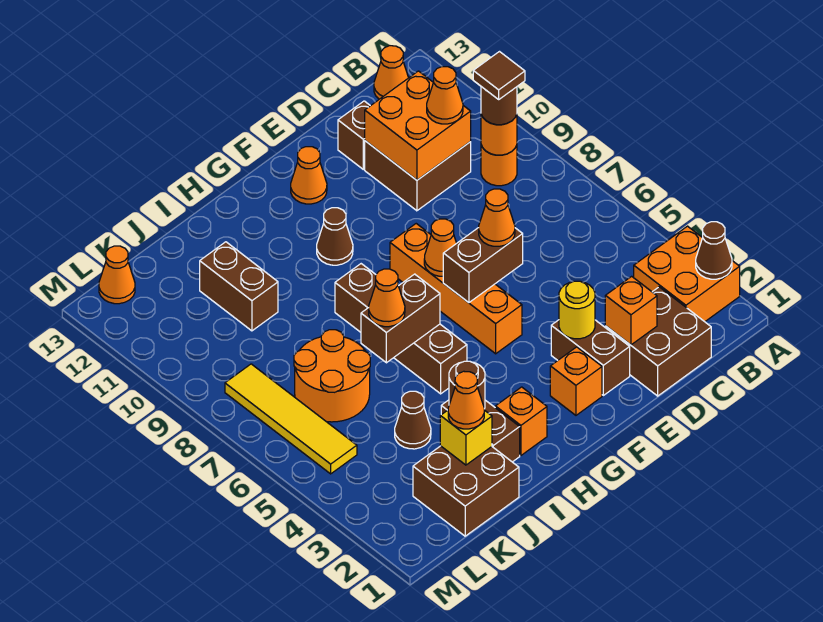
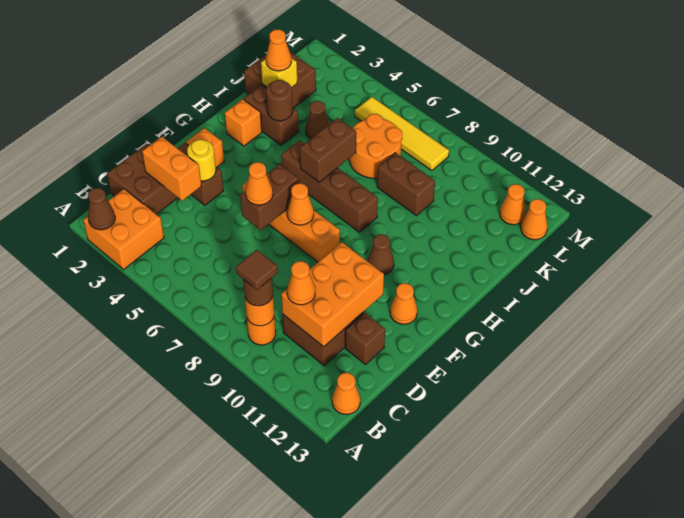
orange 2x2 brick [365,71,471,180] -> orange 2x3 brick [281,242,384,347]
orange 1x1 brick [605,276,657,345] -> orange 1x2 brick [142,137,201,201]
orange 1x1 cone [369,269,405,327] -> orange 1x1 cone moved to [500,184,526,225]
brown 1x2 brick [200,242,278,331] -> brown 1x2 brick moved to [377,153,435,216]

